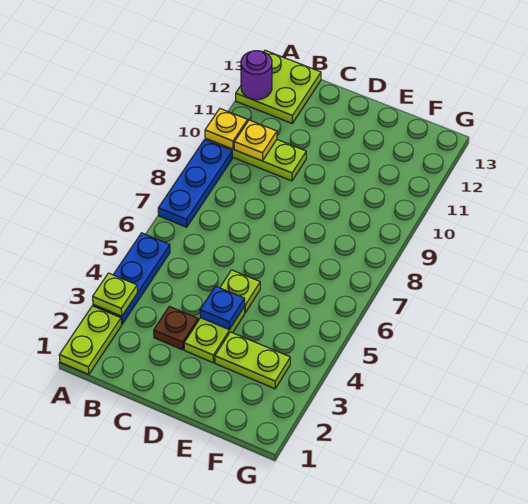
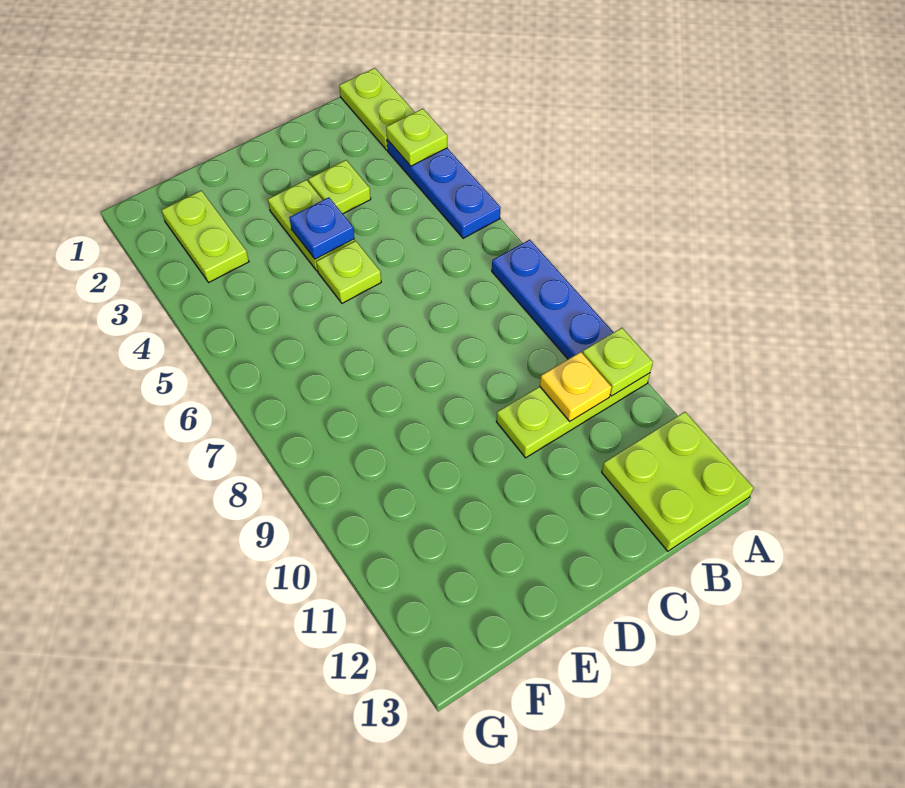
yellow 1x1 plate [205,109,248,149] -> lime 1x1 plate [583,328,653,396]
purple 1x1 round brick [241,51,272,100] -> none
brown 1x1 plate [154,306,198,350] -> lime 1x1 plate [308,160,371,214]
lime 1x2 plate [215,332,290,389] -> lime 1x2 plate turned to [162,191,249,282]

